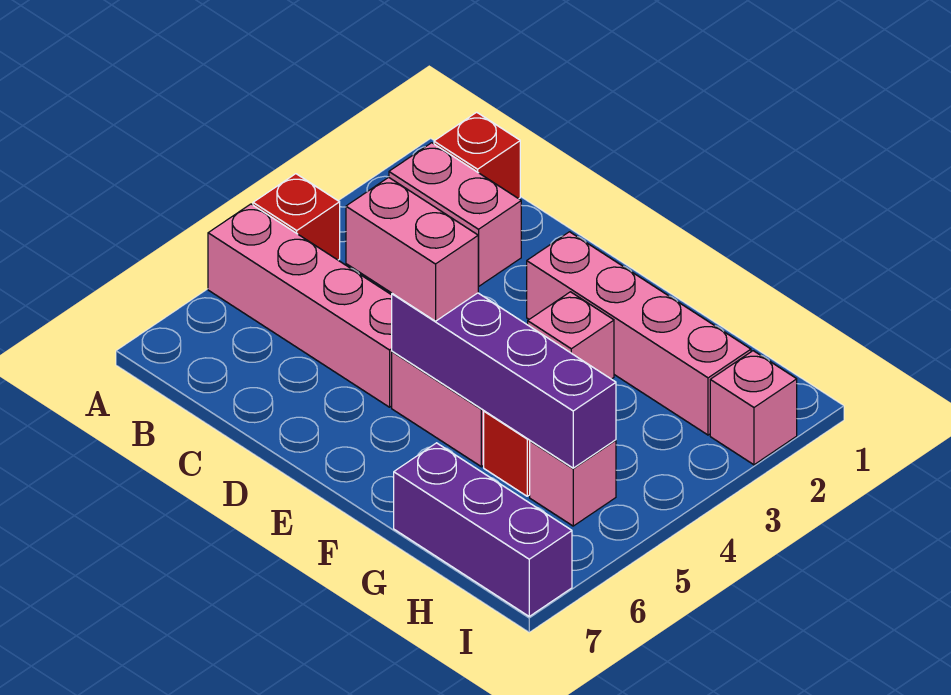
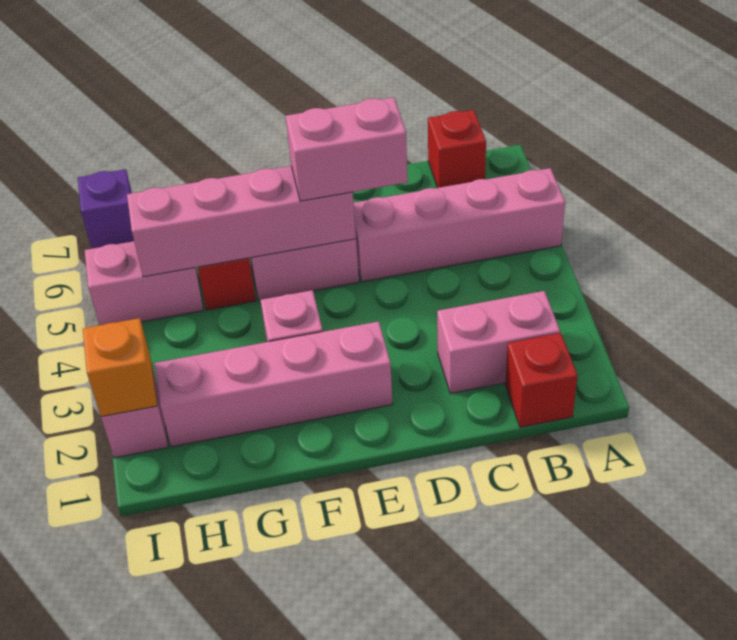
red 1x1 brick [253,174,340,260] -> red 1x1 brick moved to [428,110,486,188]
purple 1x4 brick [392,293,616,468] -> pink 1x4 brick [127,166,356,277]
purple 1x3 brick [394,443,572,616] -> purple 1x1 brick [78,169,134,249]
pink 1x1 brick [530,440,616,526] -> pink 1x2 brick [85,241,204,325]
none -> orange 1x1 brick [83,318,157,417]

